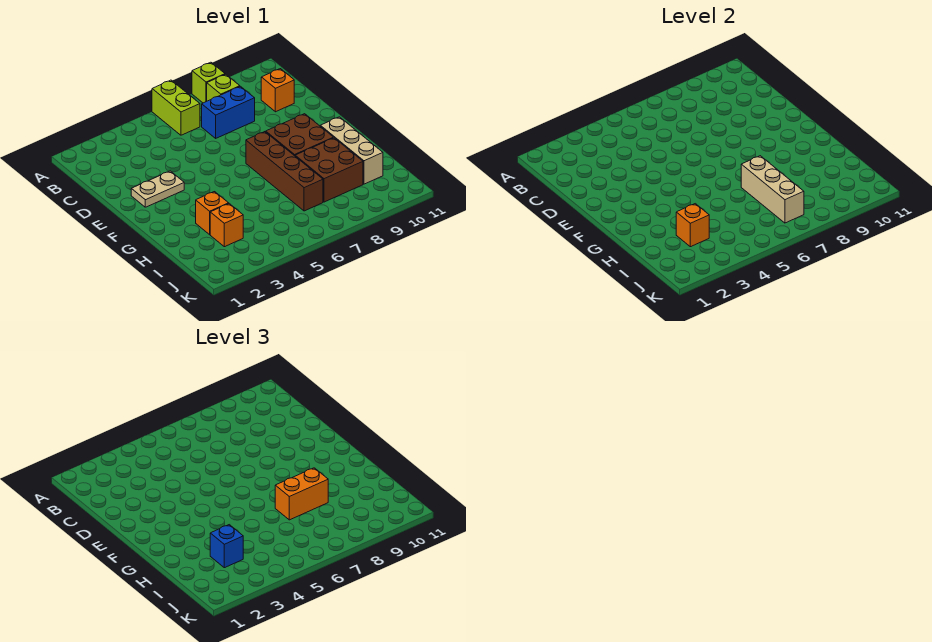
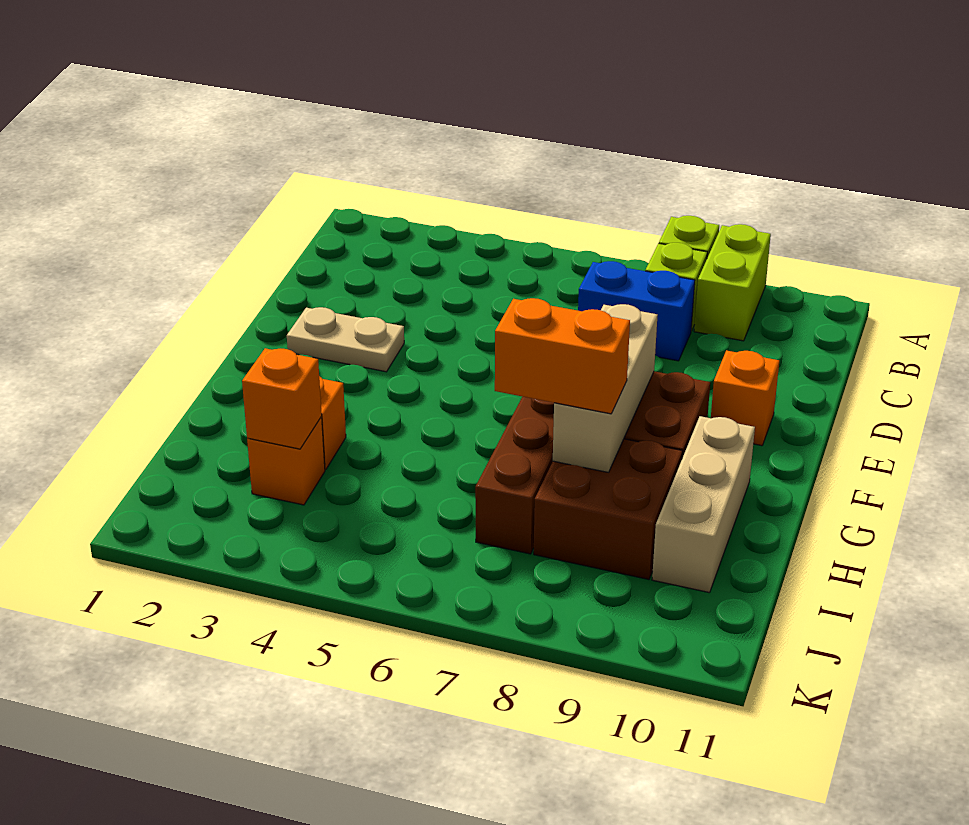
lime 1x2 brick [152,80,200,135] -> lime 1x2 brick moved to [694,224,771,341]
orange 1x1 brick [261,69,294,112] -> orange 1x1 brick moved to [711,350,779,446]
tan 1x3 brick [741,156,804,223] -> tan 1x3 brick moved to [553,304,658,472]
blue 1x1 brick [210,525,243,568] -> none

